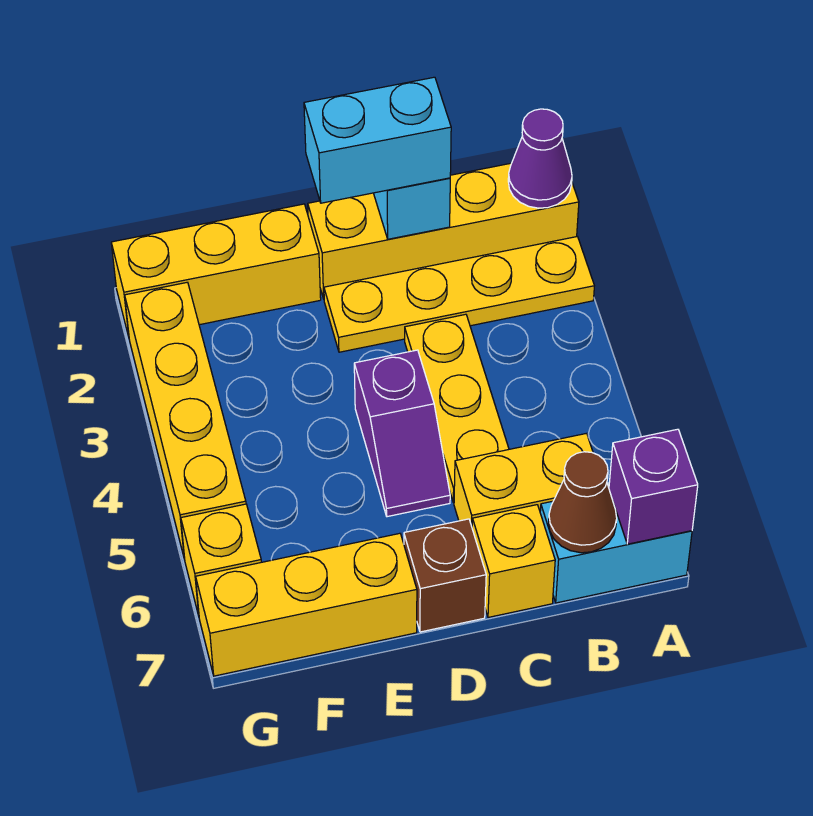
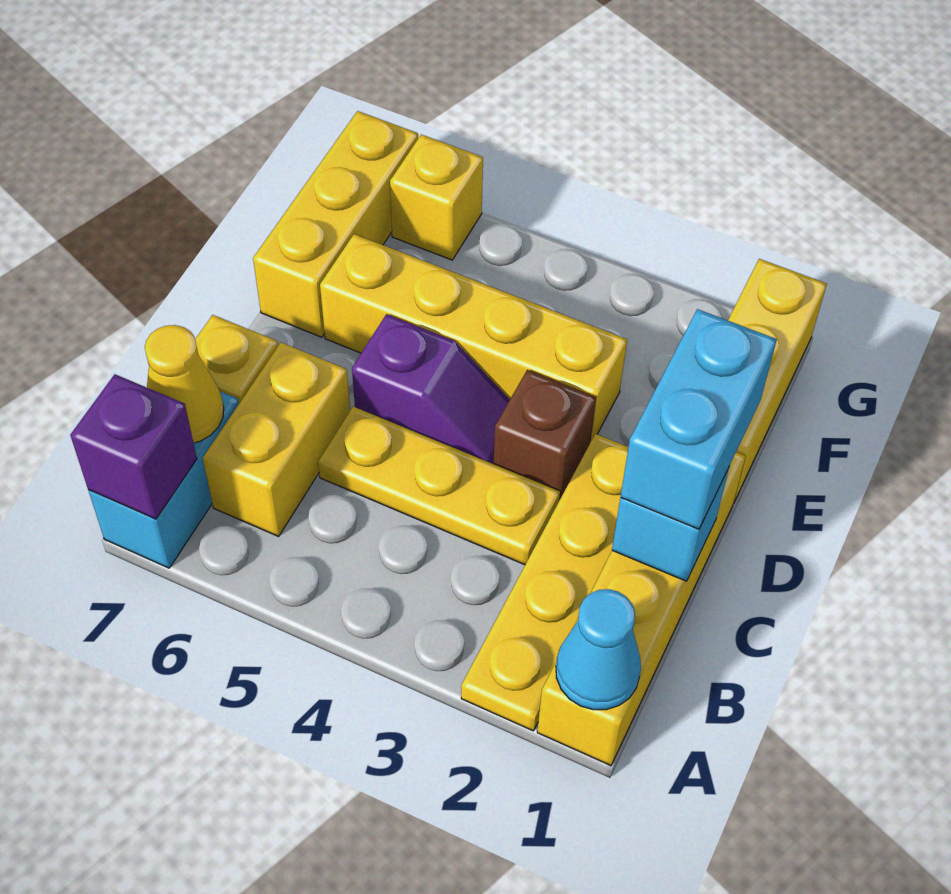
purple 1x1 cone [508,109,572,208] -> cyan 1x1 cone [556,589,641,710]
brown 1x1 cone [549,452,617,553] -> yellow 1x1 cone [145,325,224,443]
purple 1x2 slope [354,350,450,517] -> purple 1x2 slope turned to [352,314,510,464]
brown 1x1 brick [404,519,486,632] -> brown 1x1 brick moved to [493,370,596,500]
yellow 1x4 brick [125,282,246,559] -> yellow 1x4 brick moved to [320,234,627,441]

